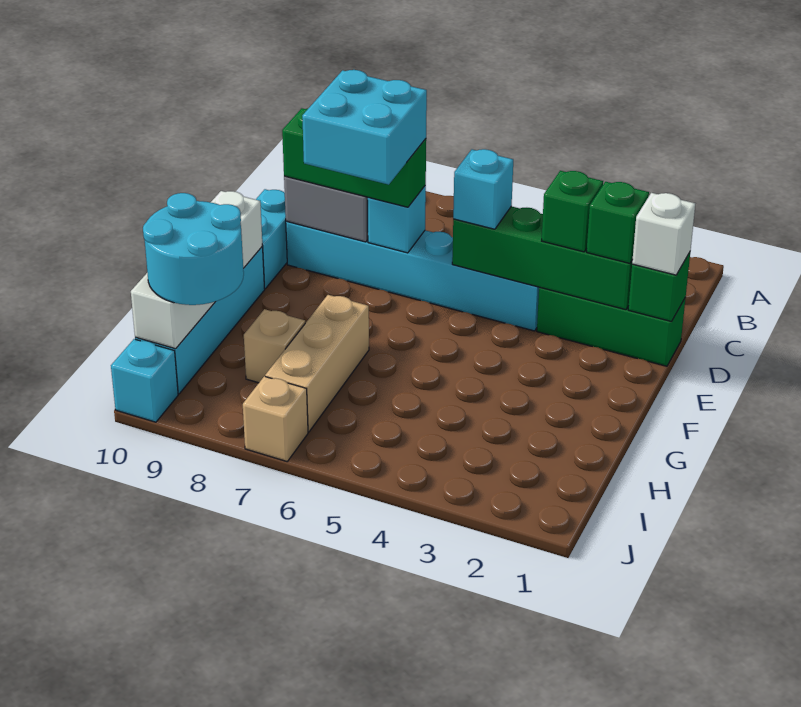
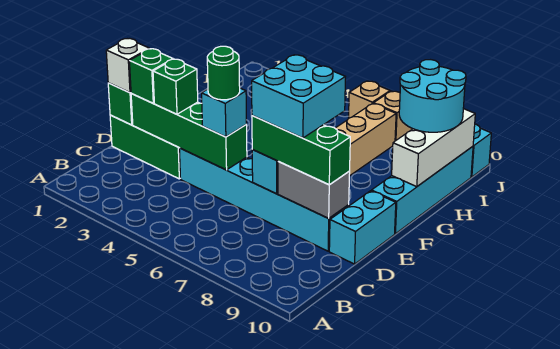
none -> green 1x1 round brick [207,46,240,100]
white 1x4 brick [131,191,262,349] -> white 1x3 brick [392,109,475,186]
tan 1x1 brick [244,309,305,383] -> tan 1x1 brick moved to [349,81,390,118]

